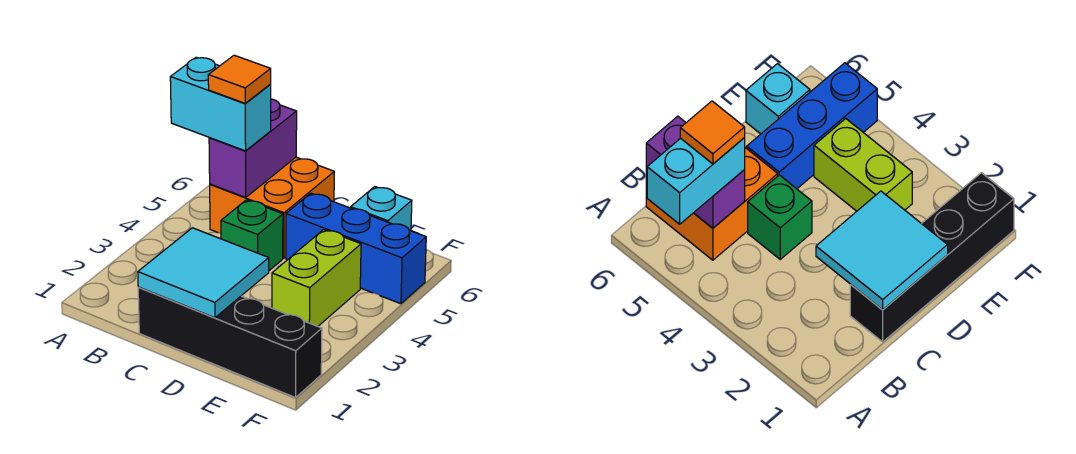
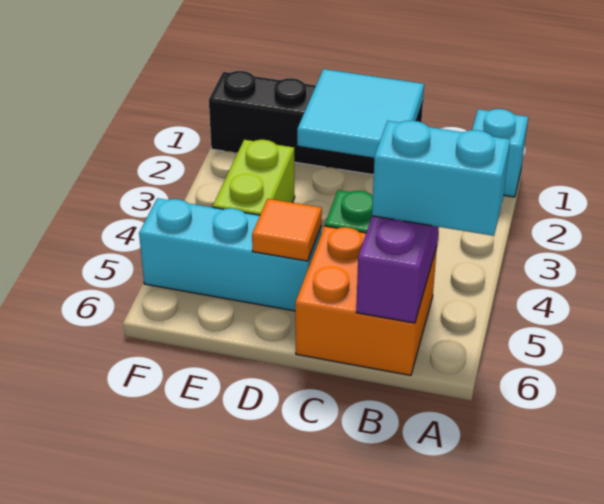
orange 1x1 tile [208,55,271,103] -> orange 1x1 tile moved to [252,199,322,261]
blue 1x3 brick [286,193,426,304] -> cyan 1x3 brick [139,198,321,311]
cyan 1x1 brick [351,187,412,231] -> cyan 1x1 brick moved to [472,109,528,197]

